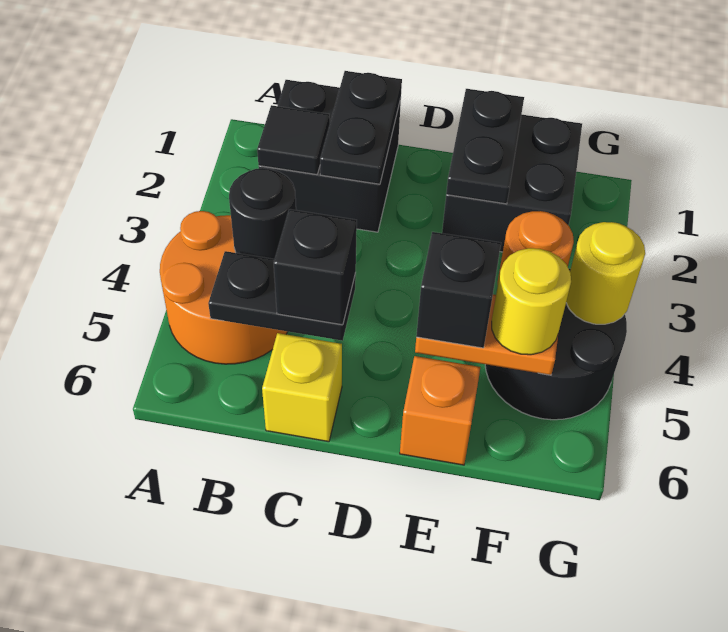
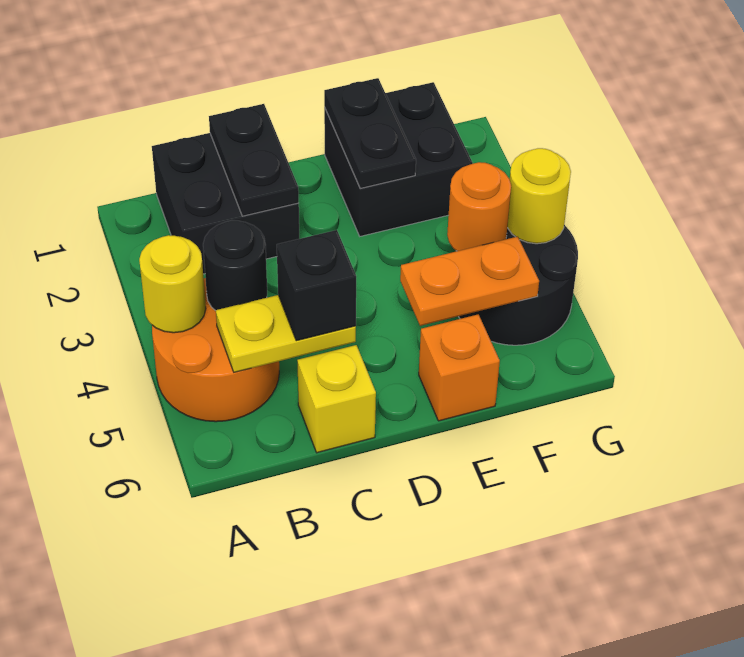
black 1x1 tile [257,105,330,175] -> none
black 1x2 plate [208,251,356,341] -> yellow 1x2 plate [216,295,356,372]
black 1x1 brick [416,232,501,348] -> none
yellow 1x1 round brick [492,248,571,355] -> yellow 1x1 round brick moved to [139,235,206,333]

